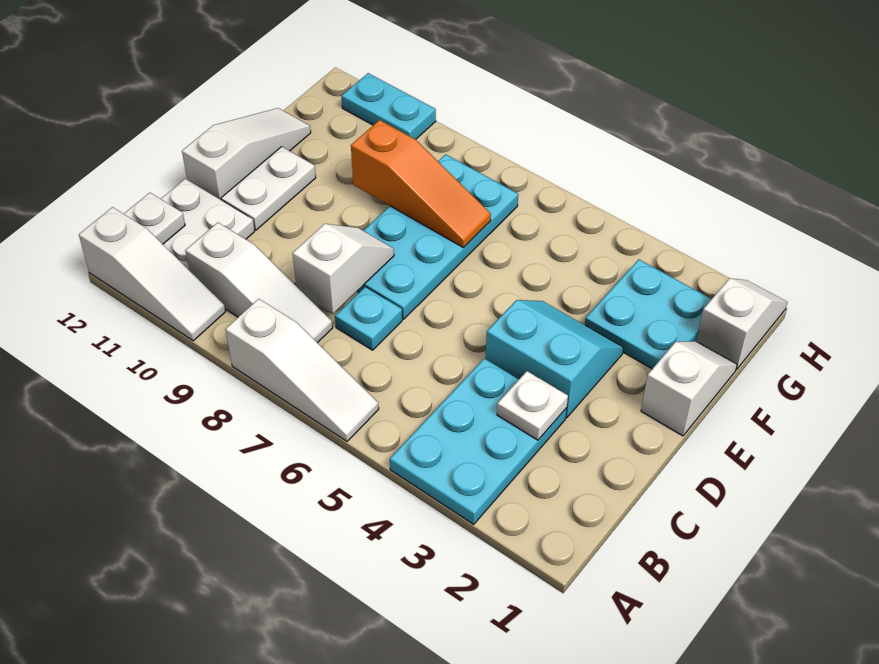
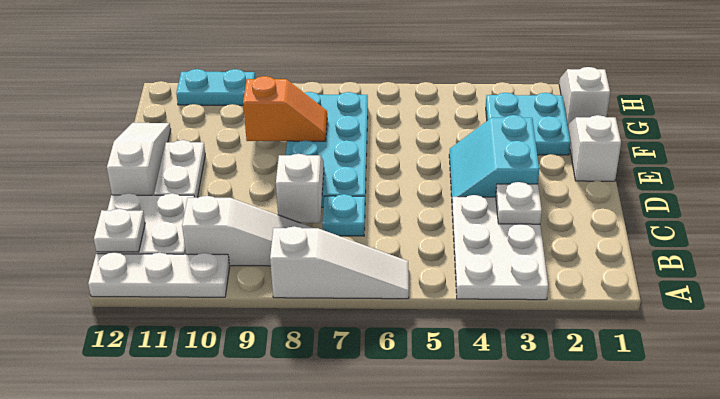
cyan 2x3 plate [390,358,567,524] -> white 2x3 plate [452,195,548,300]
white 1x3 slope [79,207,226,341] -> white 1x3 plate [88,252,230,297]
cyan 2x2 slope [486,300,623,418] -> cyan 2x2 slope turned to [449,115,539,202]
orange 1x3 slope [351,120,491,248] -> orange 1x2 slope [243,76,327,141]

